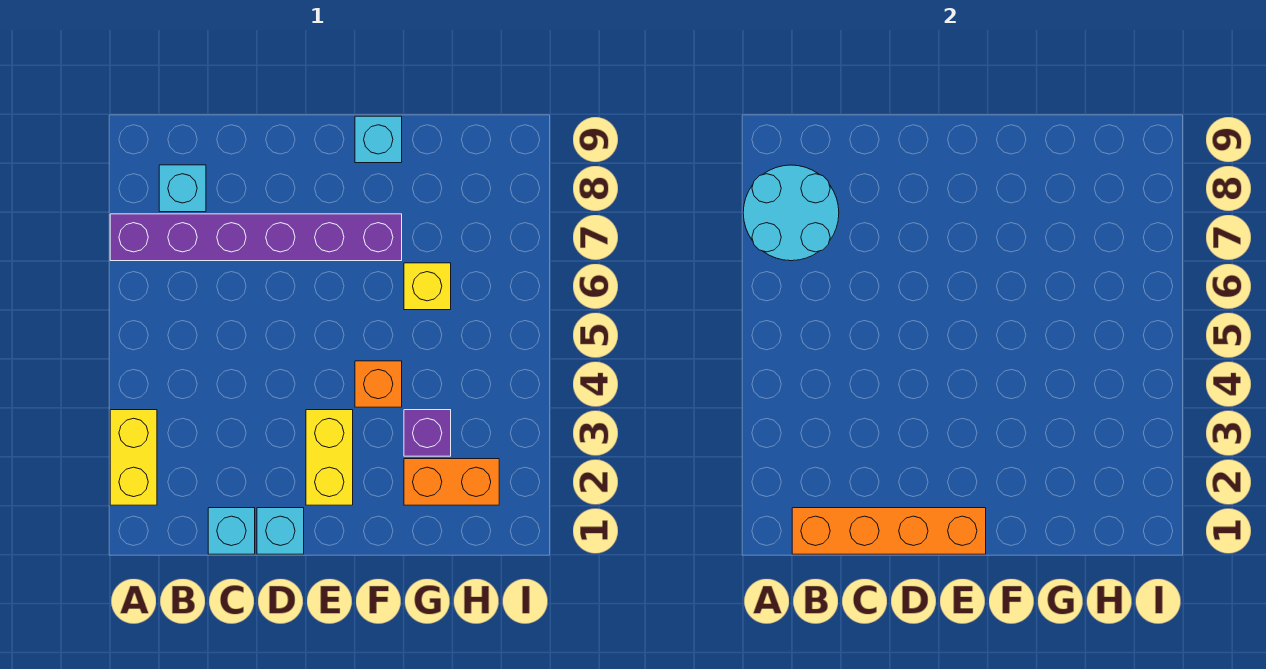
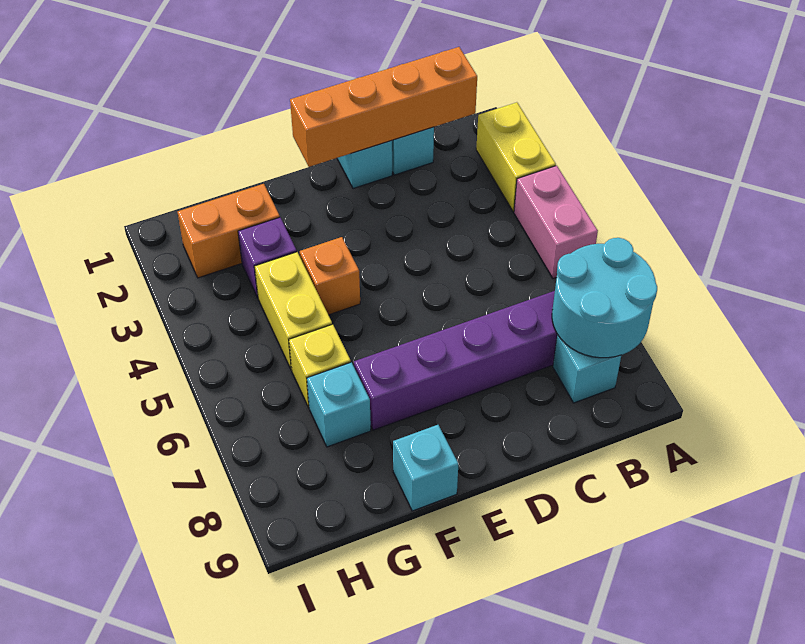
none -> pink 1x2 brick [514,166,598,279]
yellow 1x2 brick [306,410,353,505] -> yellow 1x2 brick moved to [254,252,332,370]
none -> cyan 1x1 brick [307,362,371,447]

